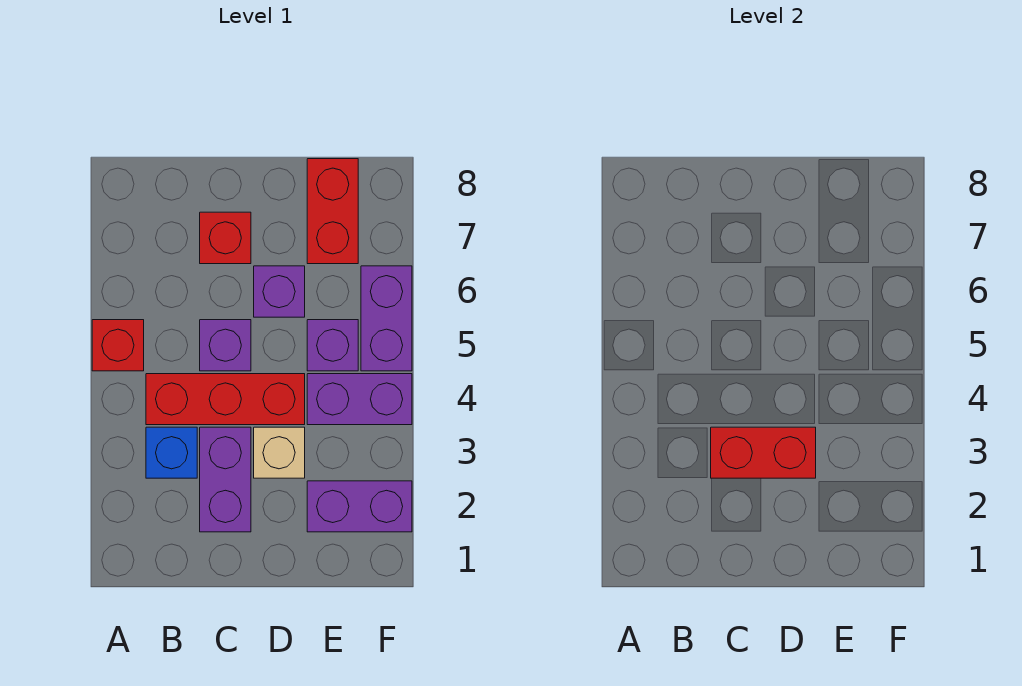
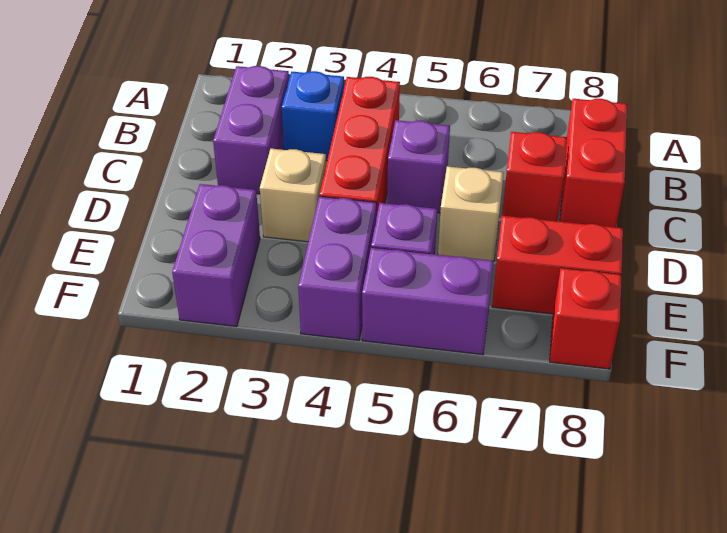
red 1x1 brick [92,320,144,371] -> red 1x1 brick moved to [550,268,622,369]
purple 1x2 brick [200,427,251,532] -> purple 1x2 brick turned to [213,66,289,194]
red 1x2 brick [711,427,816,478] -> red 1x2 brick moved to [560,99,627,227]
purple 1x1 brick [254,266,305,317] -> tan 1x1 brick [438,166,504,261]

